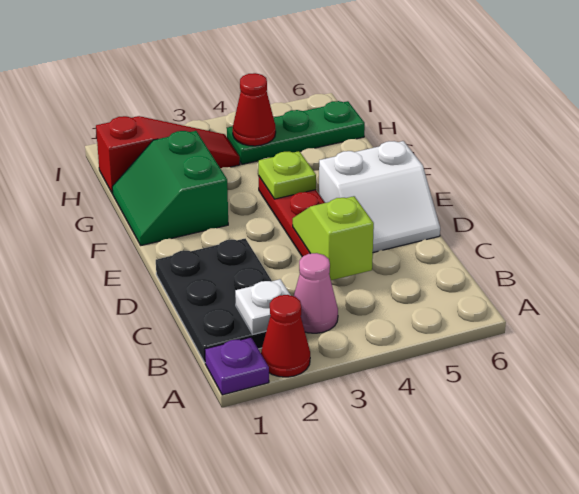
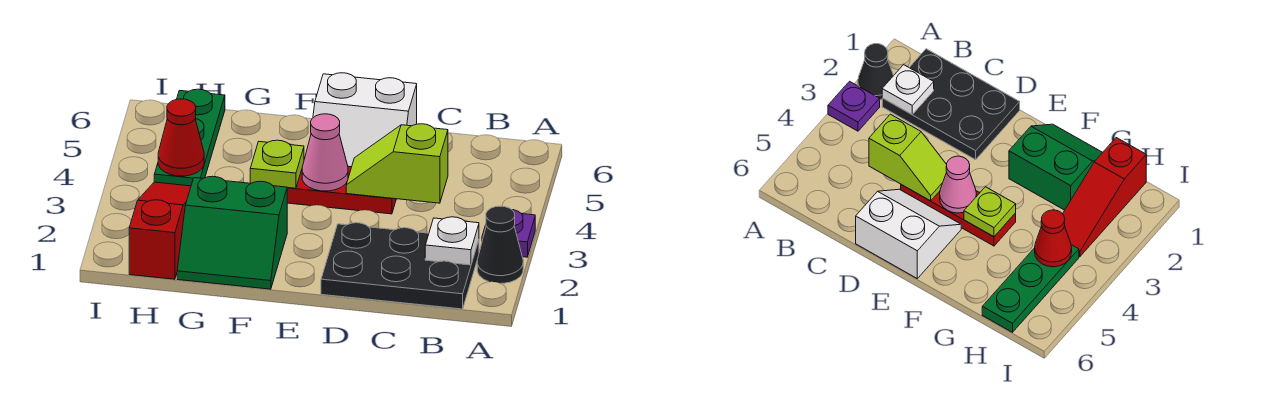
purple 1x1 plate [205,337,269,395] -> purple 1x1 plate moved to [482,210,535,257]
red 1x1 cone [261,295,310,377] -> black 1x1 cone [477,206,523,283]
pink 1x1 cone [294,253,338,333] -> pink 1x1 cone moved to [302,114,348,191]
white 2x2 slope [319,141,440,252] -> white 2x2 slope turned to [313,73,417,167]

